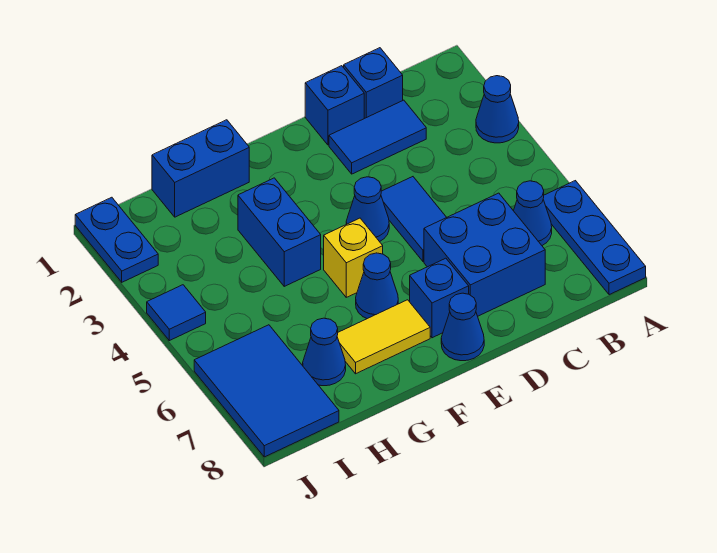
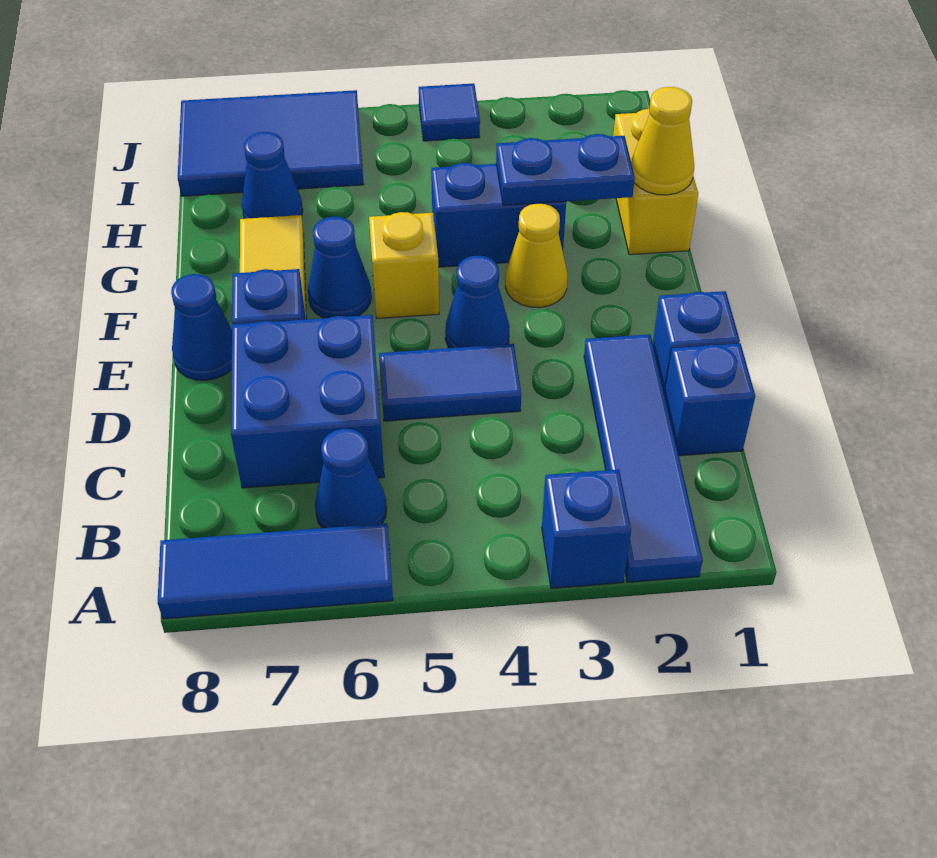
blue 1x1 cone [476,76,519,143] -> blue 1x1 brick [542,469,631,588]
blue 1x3 plate [543,181,646,295] -> blue 1x3 tile [158,523,393,619]
blue 1x2 tile [329,100,426,174] -> blue 1x4 tile [584,334,703,582]
none -> yellow 1x1 cone [505,204,568,308]
blue 1x2 brick [152,120,249,217] -> yellow 1x2 brick [613,109,698,255]
none -> yellow 1x1 cone [631,87,694,195]
blue 1x2 plate [75,197,158,282] -> blue 1x2 plate moved to [496,134,635,205]

